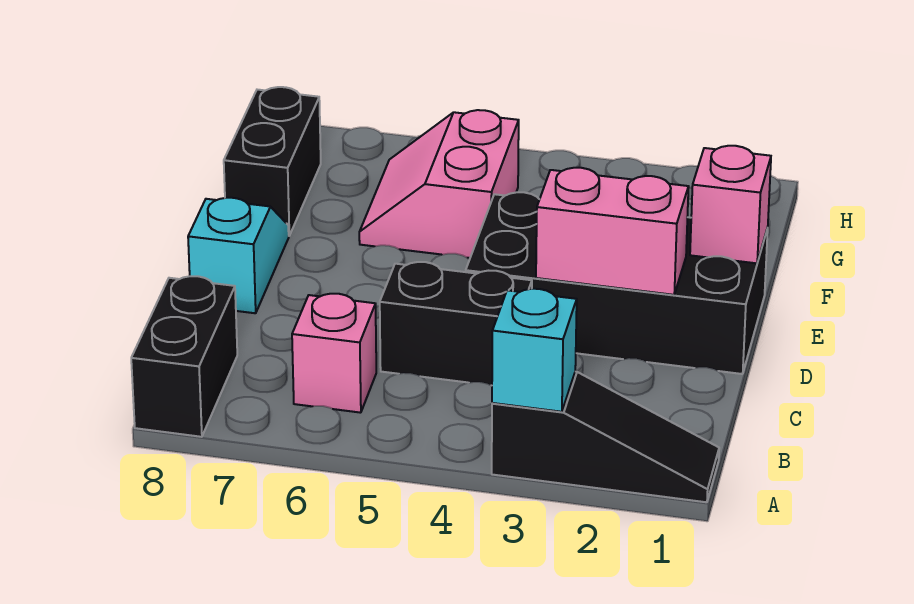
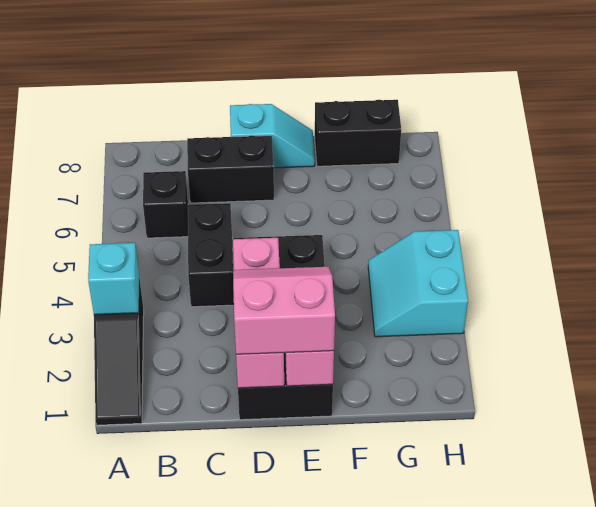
black 1x2 brick [131,276,237,437] -> black 1x2 brick moved to [187,135,274,203]
pink 1x1 brick [292,294,376,413] -> black 1x1 brick [143,171,188,238]
pink 1x2 brick [536,168,689,295] -> pink 1x3 brick [233,238,284,388]
pink 2x2 slope [359,110,519,258] -> pink 2x2 slope moved to [233,267,335,354]
none -> cyan 2x2 slope [368,230,468,337]

